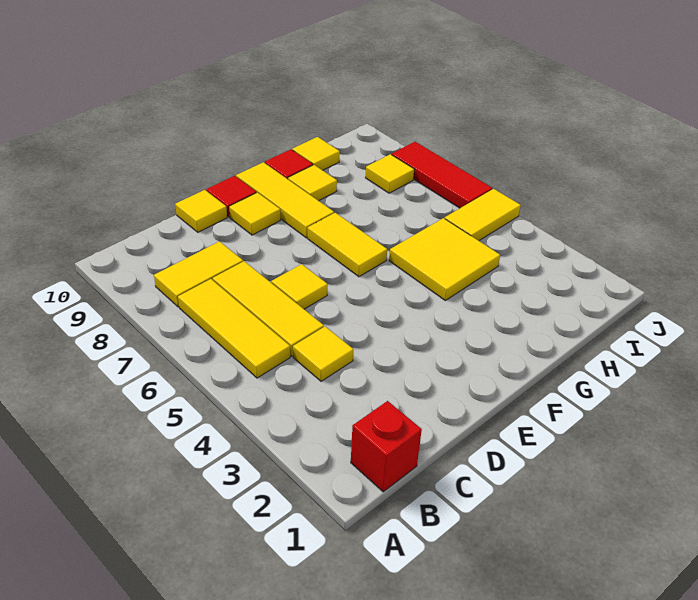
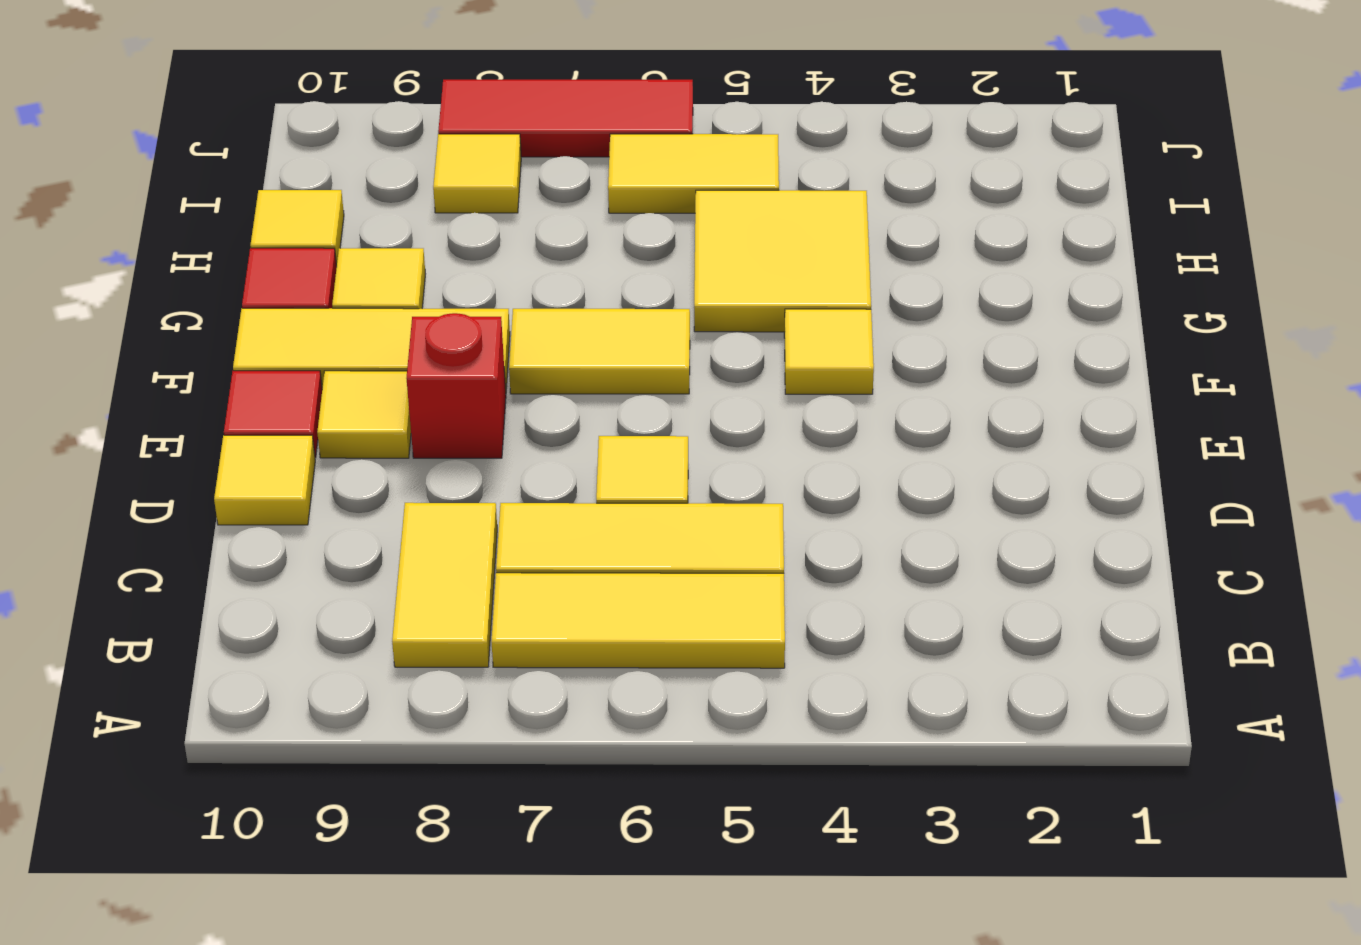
red 1x1 brick [351,401,422,492] -> red 1x1 brick moved to [406,313,506,458]
yellow 1x1 tile [293,326,353,381] -> yellow 1x1 tile moved to [784,309,874,394]
yellow 1x2 tile [445,189,521,241] -> yellow 1x2 tile turned to [608,134,779,213]

